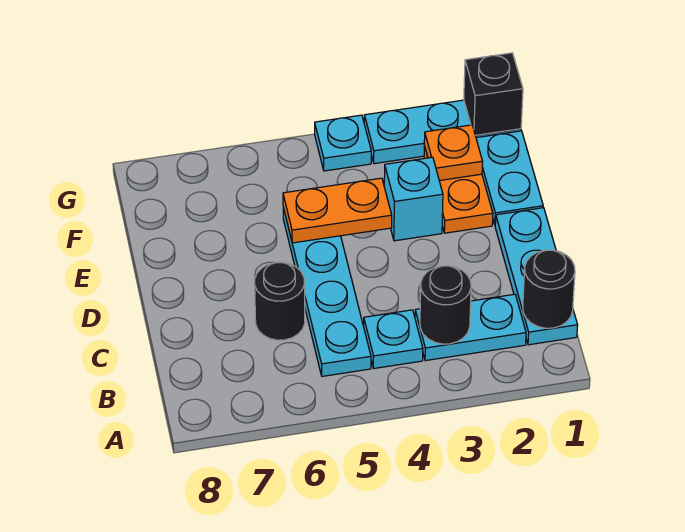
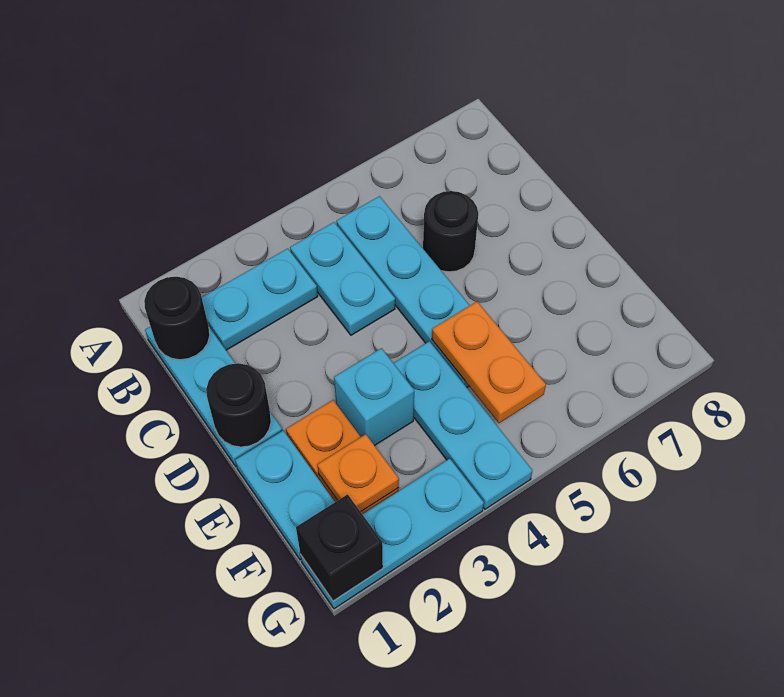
black 1x1 round brick [420,266,471,344] -> black 1x1 round brick moved to [206,363,271,447]
cyan 1x1 plate [364,310,423,368] -> cyan 1x2 plate [290,222,395,335]
orange 1x2 plate [283,178,392,243] -> orange 1x2 plate turned to [432,302,546,423]
cyan 1x1 plate [315,115,371,171] -> cyan 1x3 plate [394,341,533,509]

